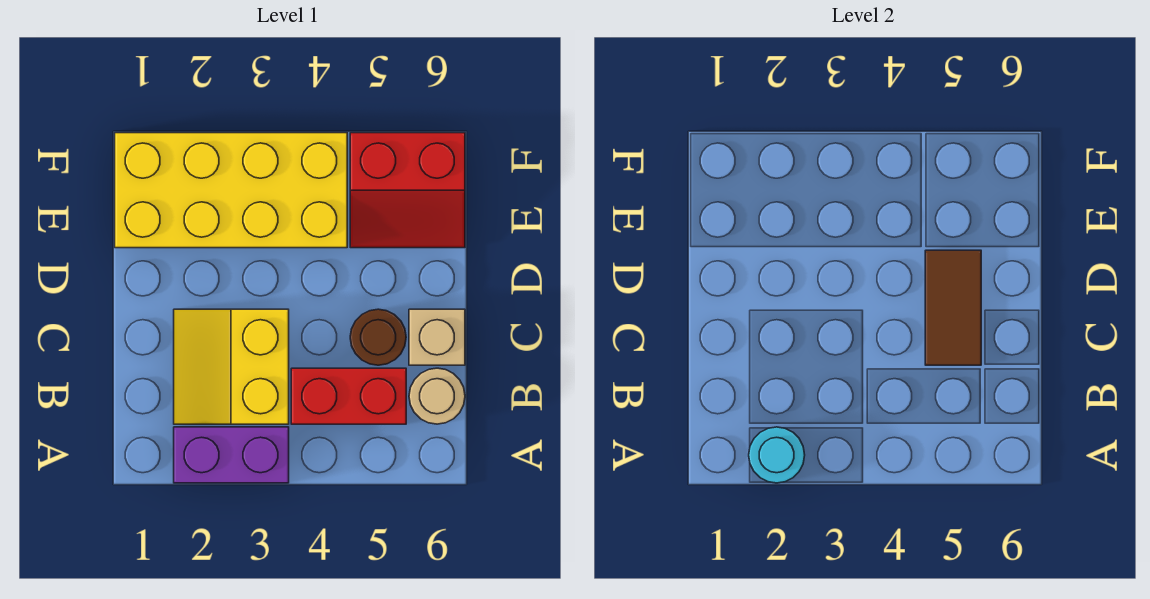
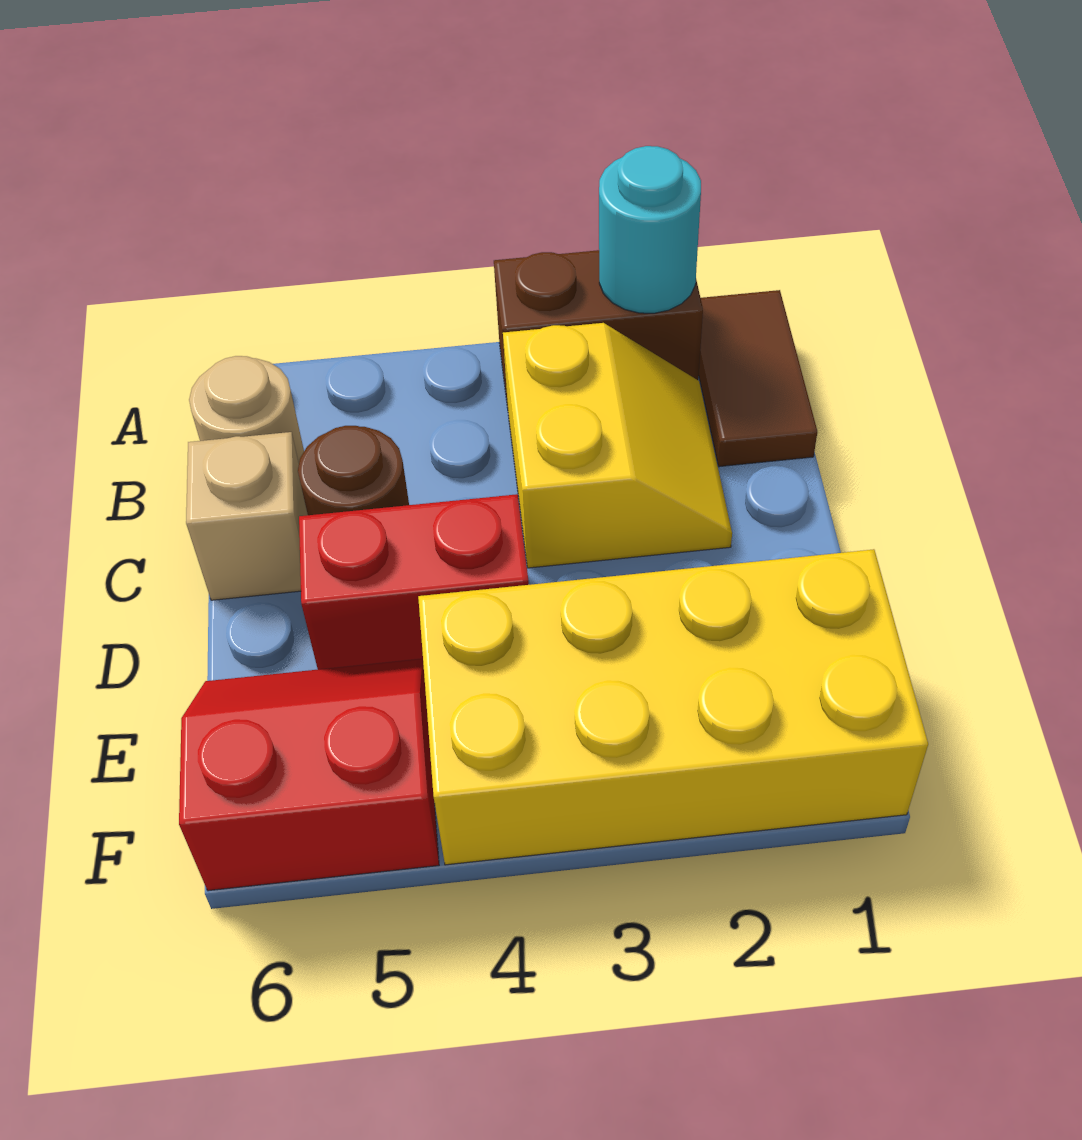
purple 1x2 brick [174,427,289,483] -> brown 1x2 brick [494,250,703,408]
red 1x2 brick [291,368,406,424] -> red 1x2 brick moved to [299,494,529,669]
brown 1x2 tile [925,250,981,365] -> brown 1x2 tile moved to [699,290,817,467]

